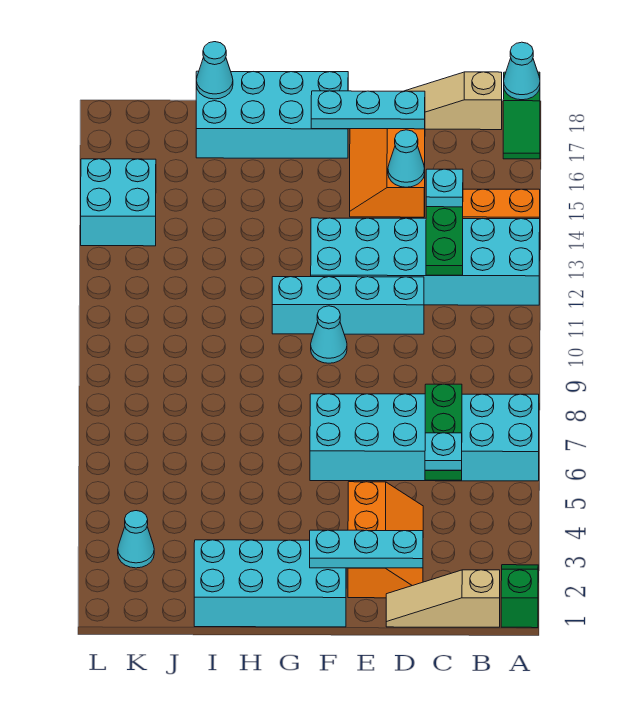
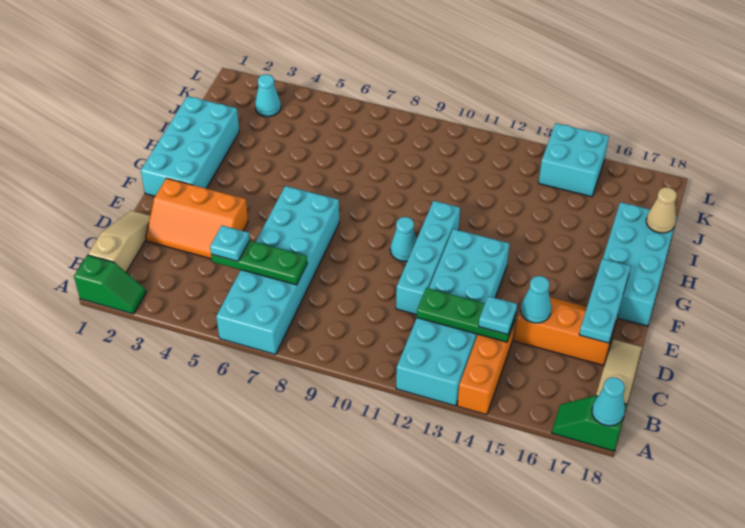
cyan 1x3 plate [310,530,423,568] -> none
cyan 1x1 cone [196,42,233,99] -> tan 1x1 cone [646,187,677,233]

